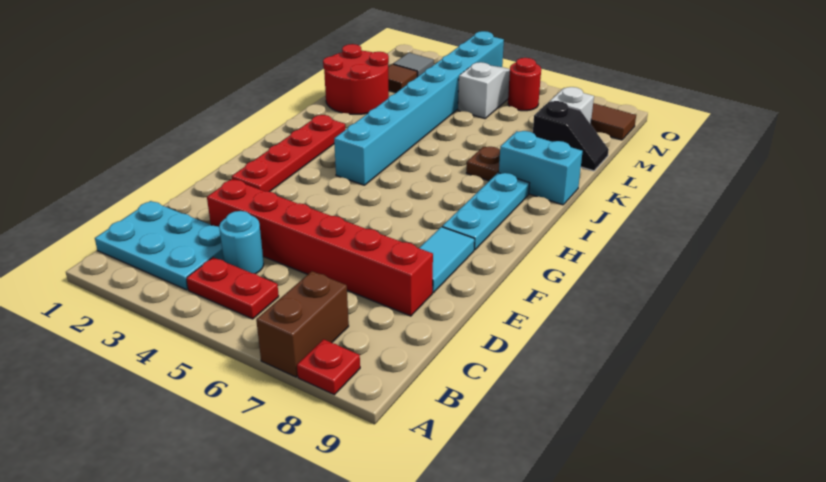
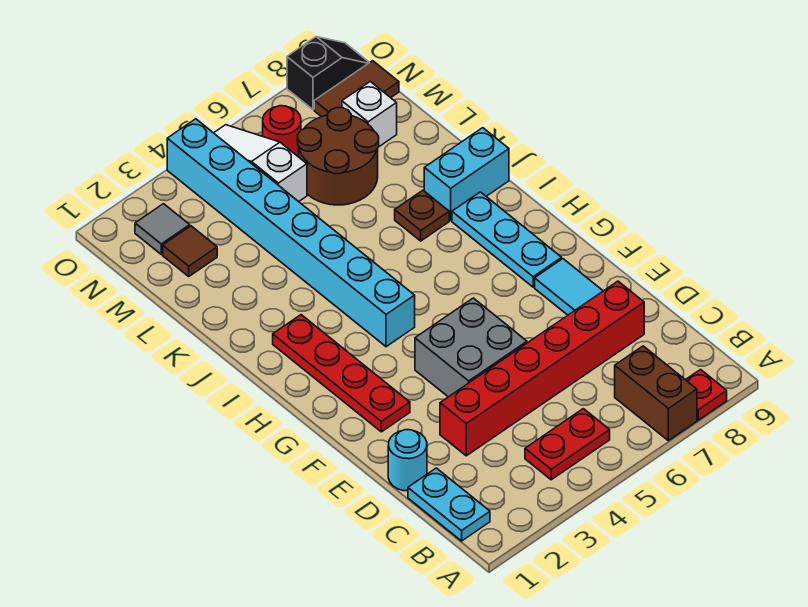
cyan 2x3 plate [95,201,224,290] -> cyan 1x2 plate [408,468,490,541]
cyan 1x1 round brick [219,211,264,274] -> cyan 1x1 round brick moved to [388,430,427,491]
none -> grey 2x2 brick [415,298,527,397]
red 2x2 round brick [323,44,389,114] -> none
none -> brown 2x2 round brick [298,108,379,205]
black 1x2 slope [533,101,609,171] -> black 1x2 slope moved to [287,37,369,110]

